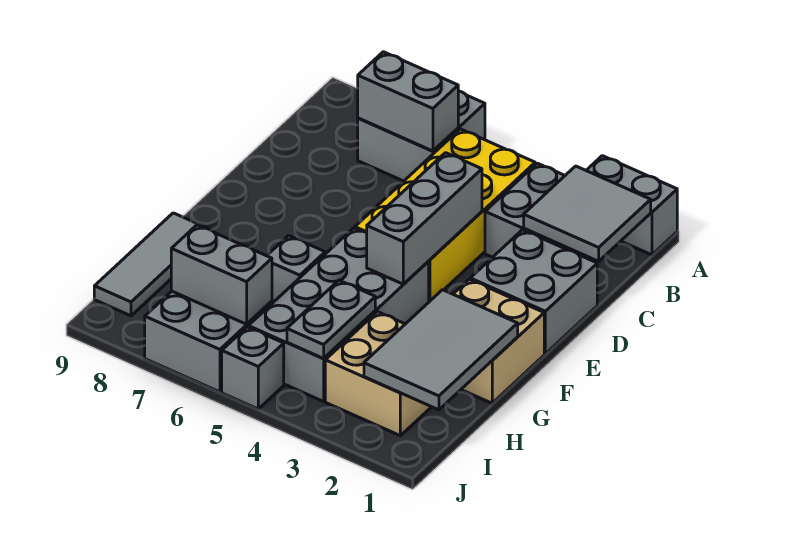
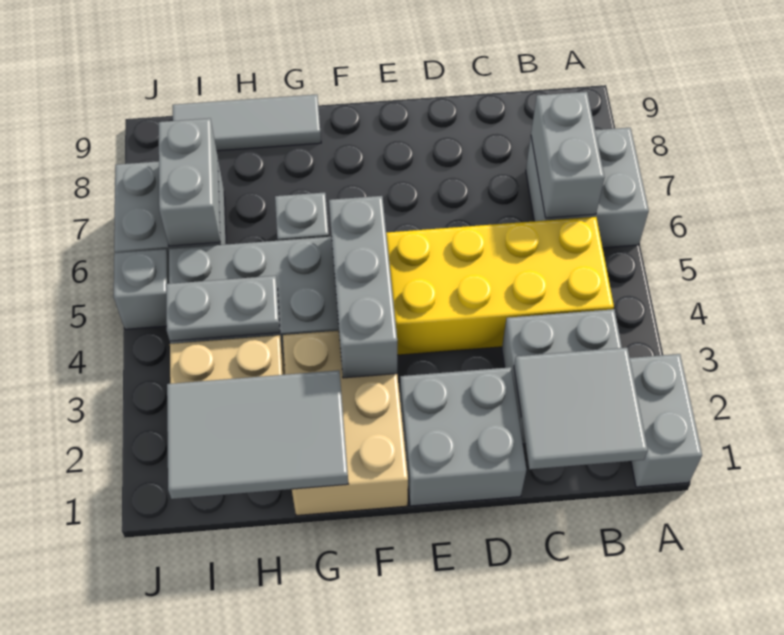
grey 1x3 brick [367,153,482,284] -> grey 1x3 brick turned to [329,196,397,378]
tan 2x2 brick [453,279,544,403] -> tan 2x3 brick [283,331,408,516]

